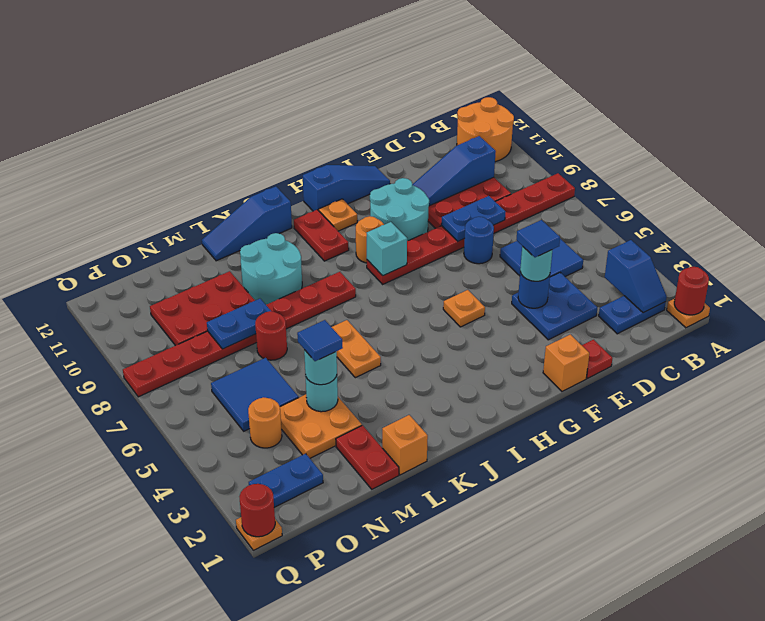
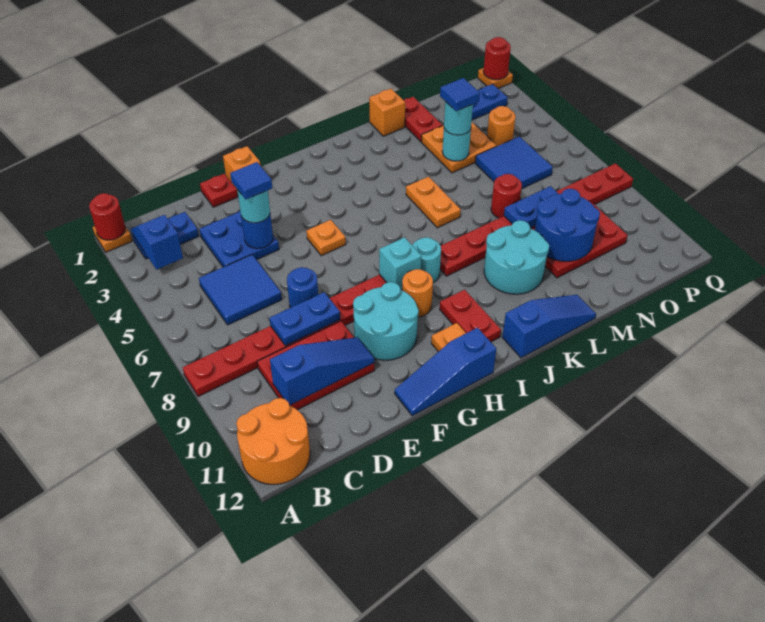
none -> cyan 1x1 round brick [412,237,441,283]
none -> blue 2x2 round brick [535,189,600,261]

